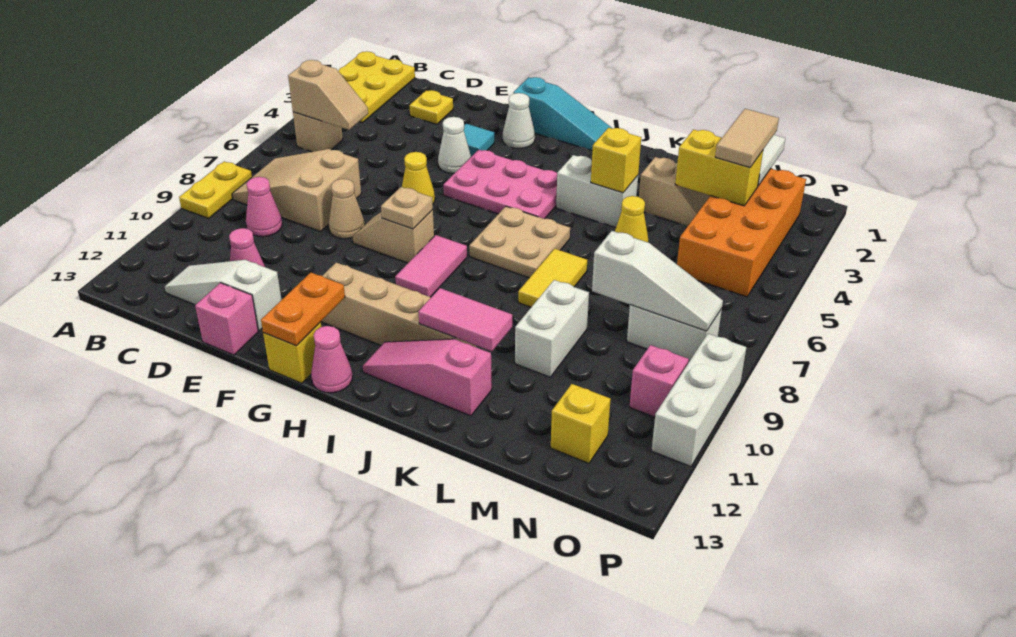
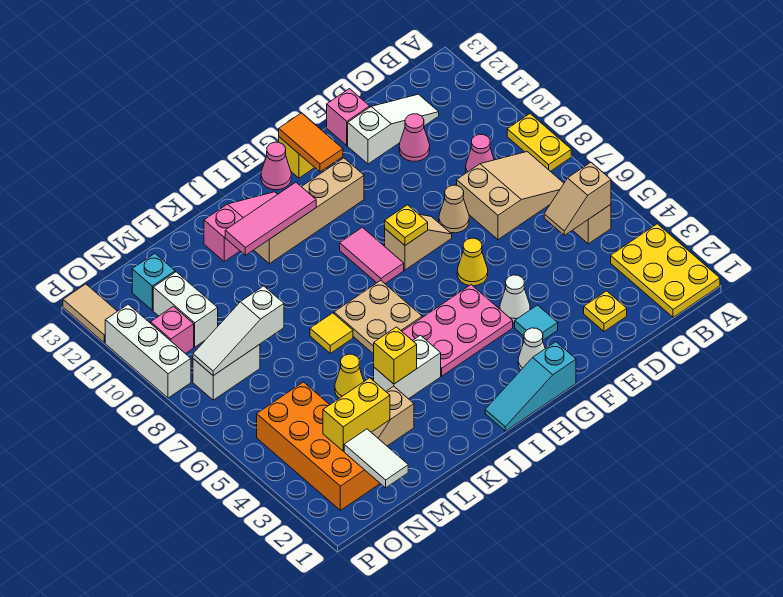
tan 1x1 plate [381,187,433,229] -> yellow 1x1 plate [385,205,428,245]
orange 1x2 plate [261,273,345,346] -> orange 1x2 tile [279,113,343,172]
pink 1x2 tile [418,288,512,351] -> pink 1x3 tile [225,182,316,255]
yellow 1x2 tile [518,249,587,307] -> yellow 1x1 tile [310,313,353,353]
white 1x2 brick [515,280,589,377] -> white 1x2 brick moved to [153,272,218,347]
tan 1x2 tile [715,109,779,167] -> tan 1x2 tile moved to [63,284,117,343]
yellow 1x1 brick [551,384,611,463] -> cyan 1x1 brick [132,254,175,310]

